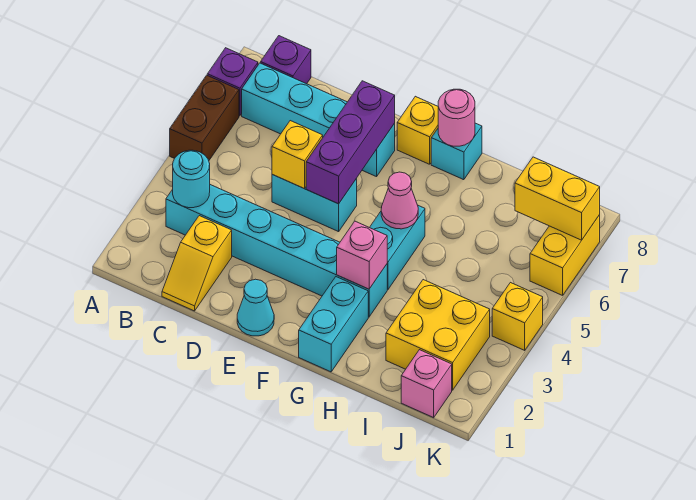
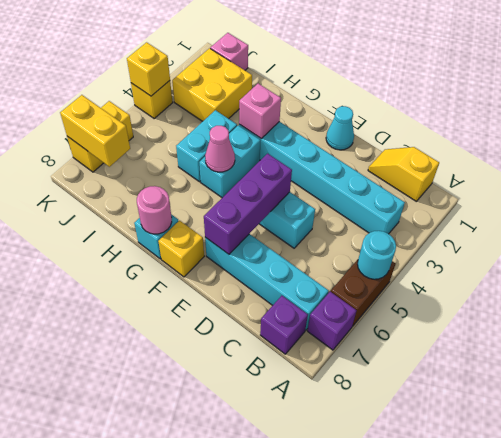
cyan 1x1 round brick [173,150,210,208] -> cyan 1x1 round brick moved to [358,231,396,279]
yellow 1x2 slope [162,216,232,311] -> yellow 1x2 slope turned to [368,147,439,201]
yellow 1x1 brick [272,121,323,188] -> yellow 1x1 brick moved to [127,42,170,96]
cyan 1x2 brick [299,277,368,372] -> cyan 1x2 brick moved to [176,110,237,182]

